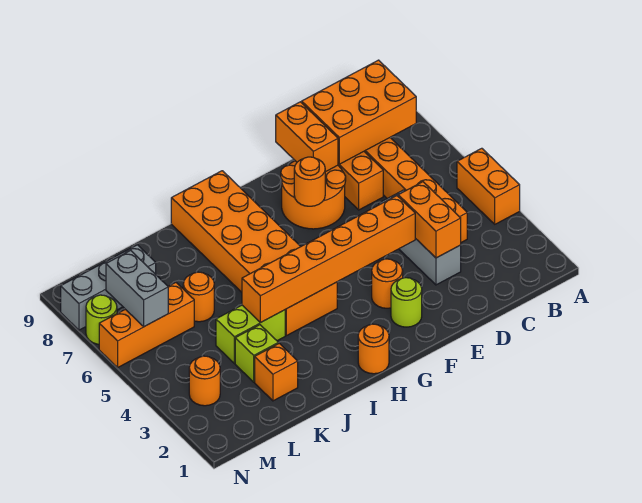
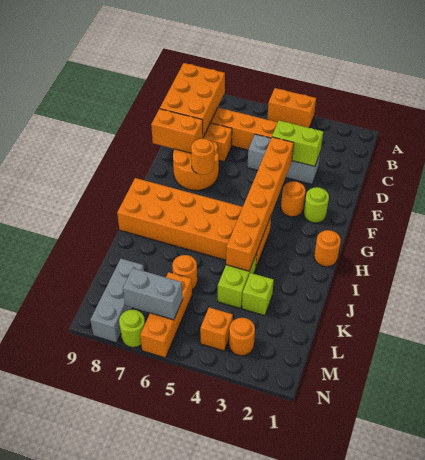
orange 1x2 brick [398,182,461,258] -> lime 1x2 brick [272,121,323,166]
orange 1x1 brick [255,343,298,401] -> orange 1x1 brick moved to [200,308,233,351]

